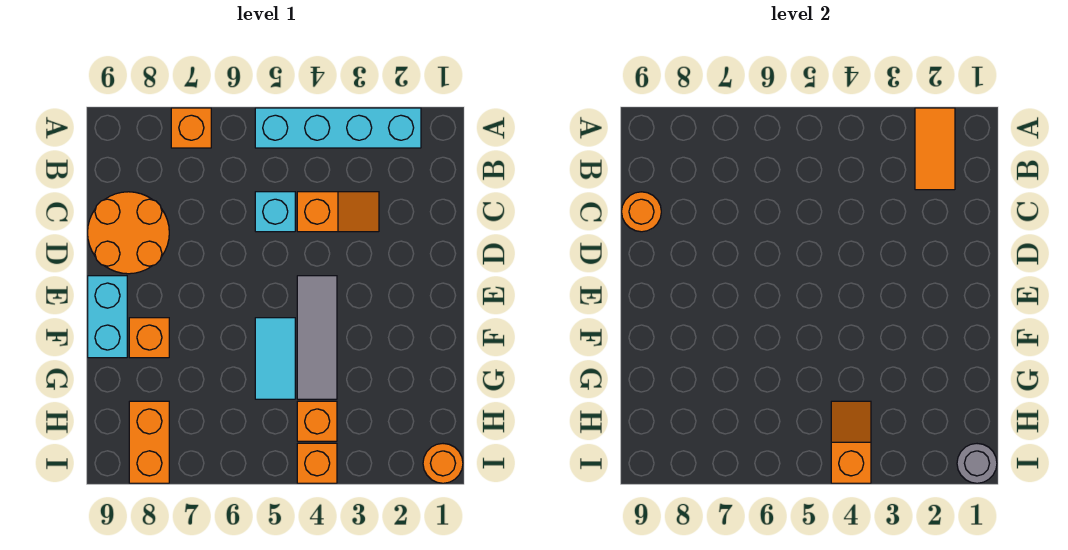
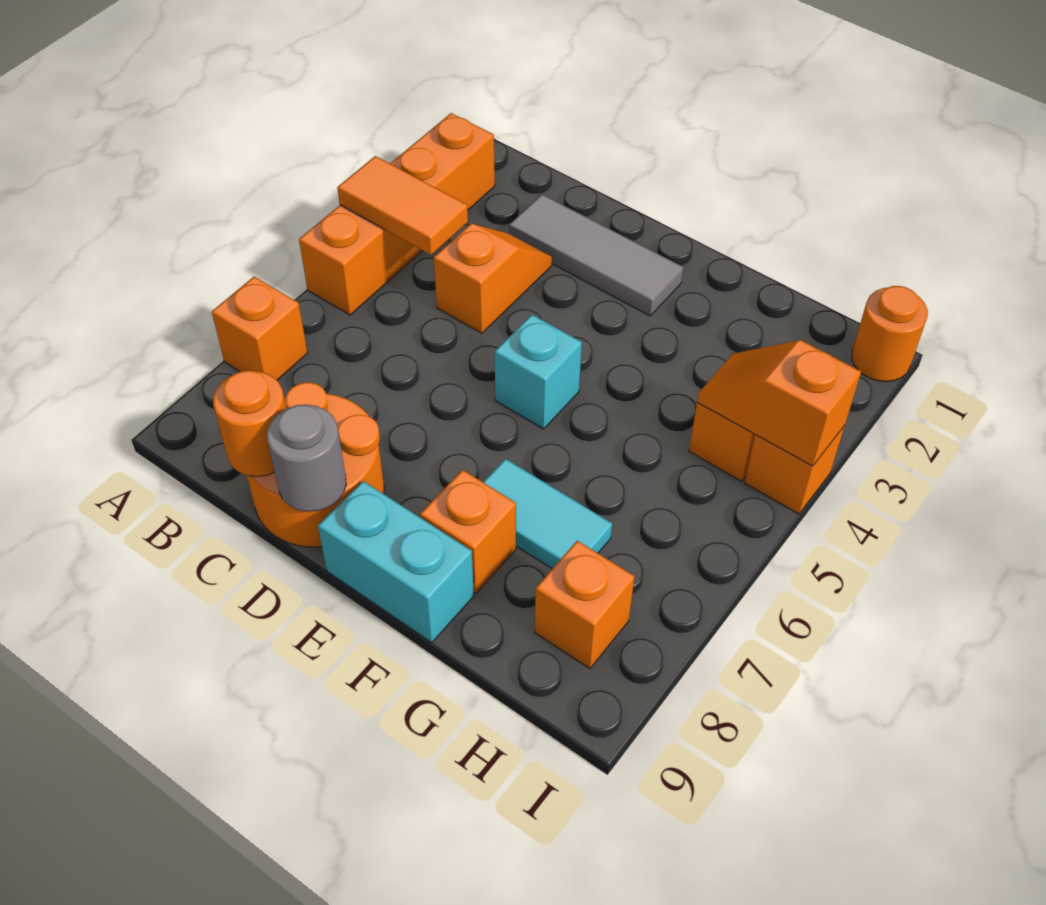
cyan 1x4 brick [255,108,421,148] -> orange 1x4 brick [299,113,495,315]
orange 1x2 tile [915,108,955,190] -> orange 1x2 tile moved to [337,156,468,255]
cyan 1x1 brick [255,192,295,232] -> cyan 1x1 brick moved to [495,315,582,429]
grey 1x3 tile [297,276,337,399] -> grey 1x3 tile moved to [509,195,684,316]
cyan 1x2 tile [255,318,295,399] -> cyan 1x2 tile moved to [483,459,612,569]
orange 1x2 brick [129,401,169,483] -> orange 1x1 brick [535,541,635,668]
grey 1x1 round brick [957,444,997,483] -> grey 1x1 round brick moved to [267,405,346,512]

